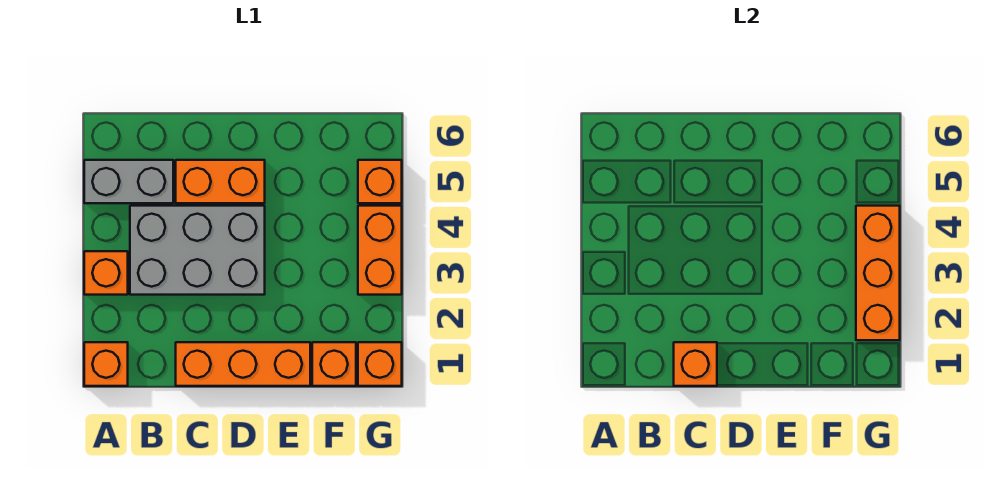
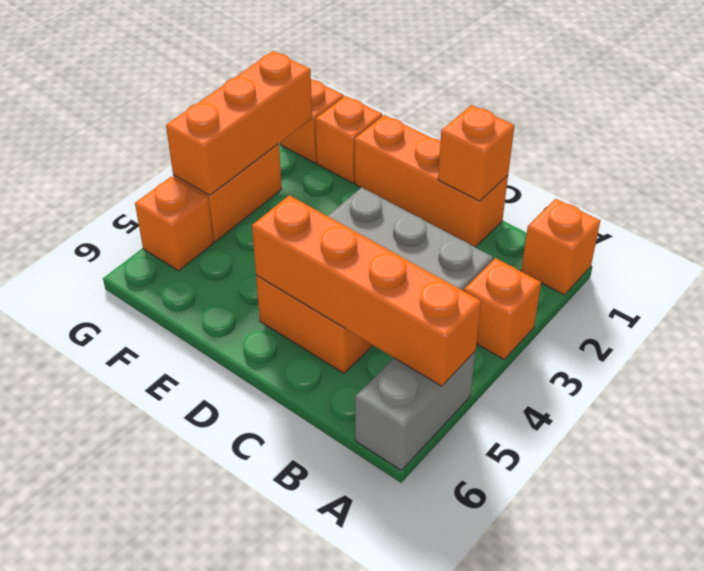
grey 1x2 brick [84,160,173,203] -> grey 1x2 brick turned to [355,351,476,470]
none -> orange 1x4 brick [252,195,481,386]

